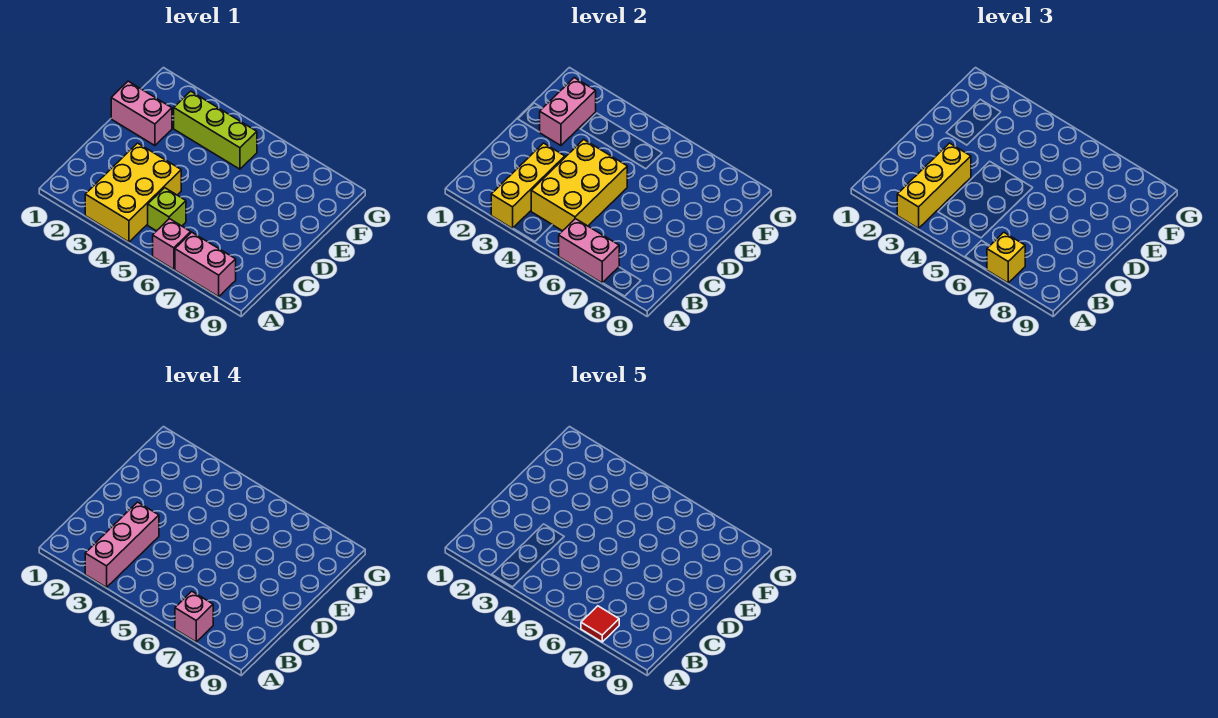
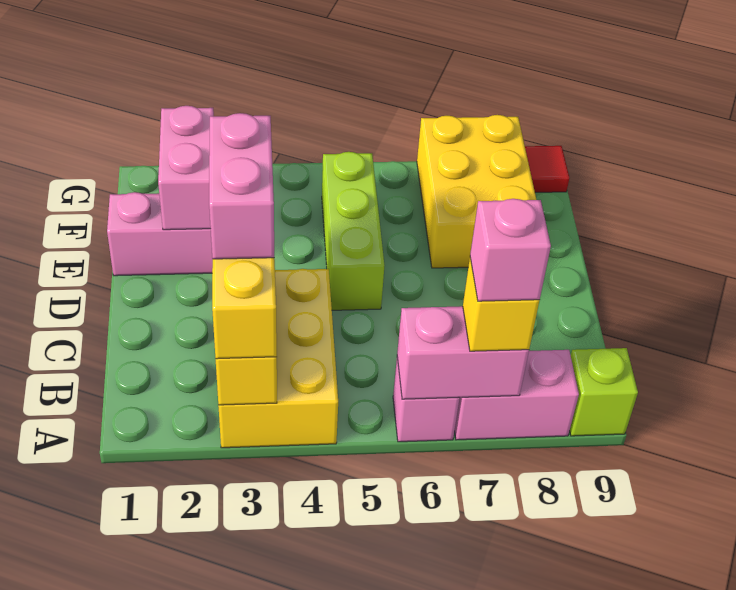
pink 1x3 brick [85,502,159,587] -> pink 1x2 brick [209,113,274,259]
red 1x1 tile [581,606,619,642] -> red 1x1 tile moved to [525,146,569,192]
yellow 2x3 brick [531,139,627,231] -> yellow 2x3 brick moved to [417,115,536,268]
lime 1x1 brick [148,188,186,231] -> lime 1x1 brick moved to [570,348,638,436]
lime 1x3 brick [174,91,257,169] -> lime 1x3 brick turned to [322,152,384,310]

